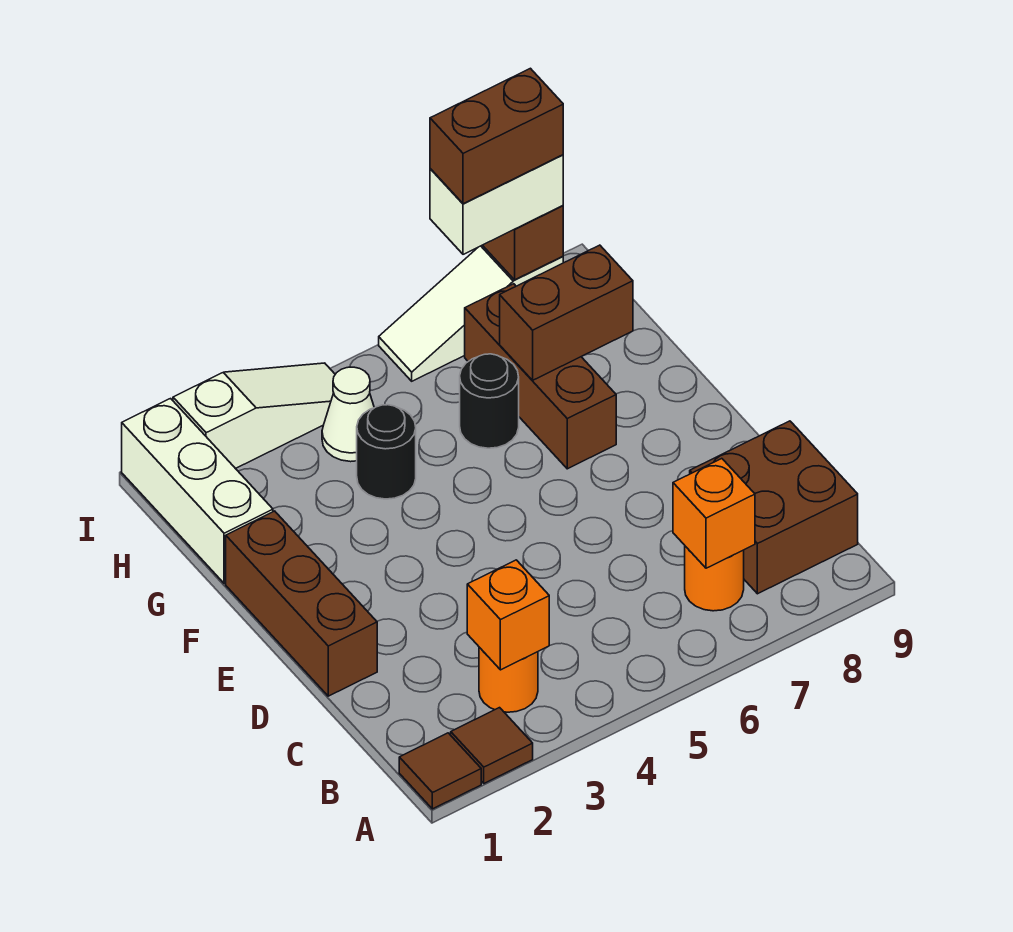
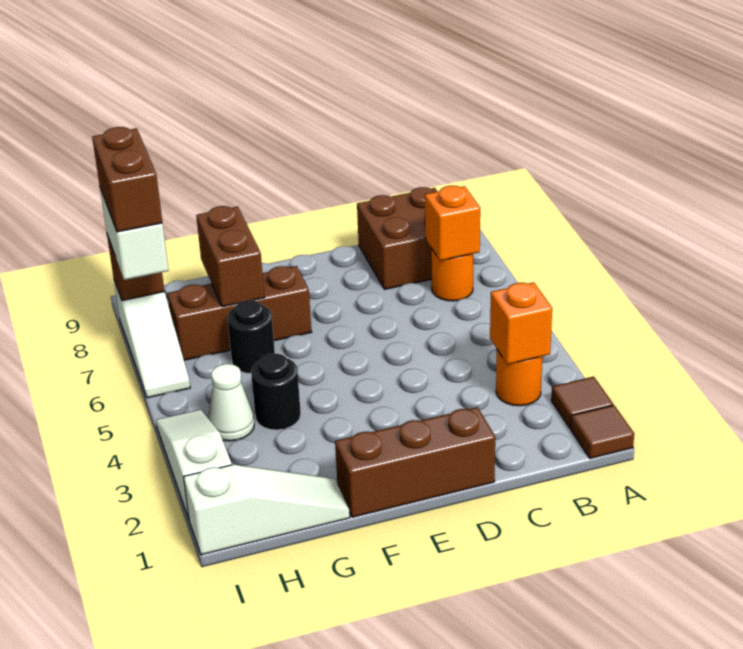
white 1x3 brick [122,399,273,583] -> white 1x3 slope [184,465,350,555]

